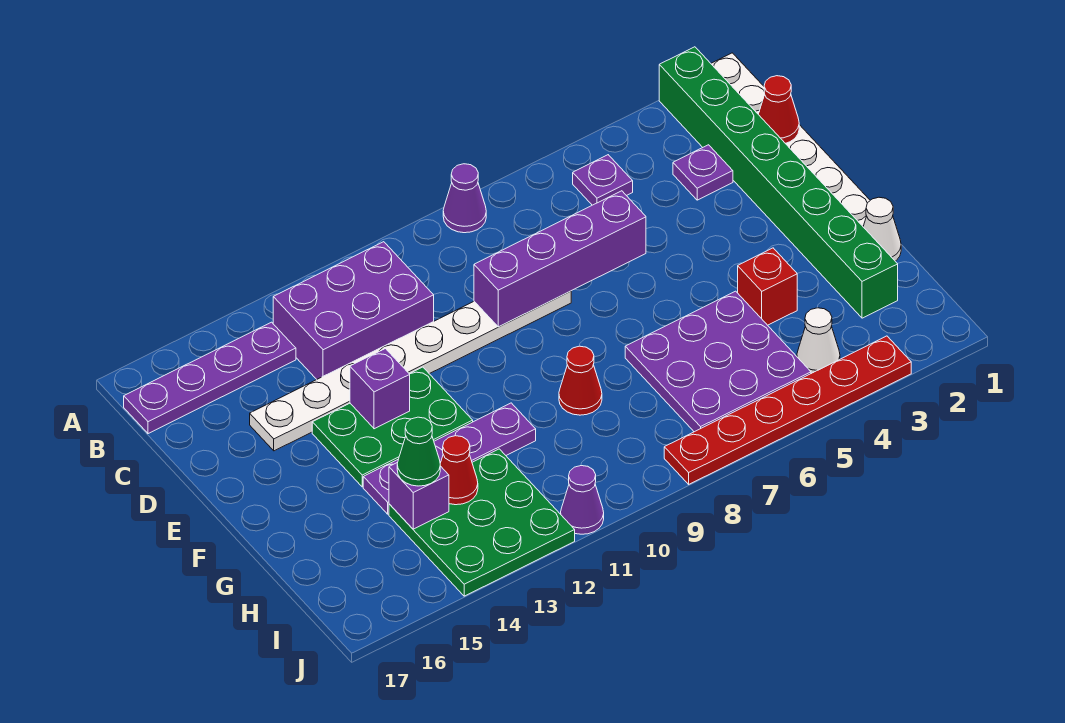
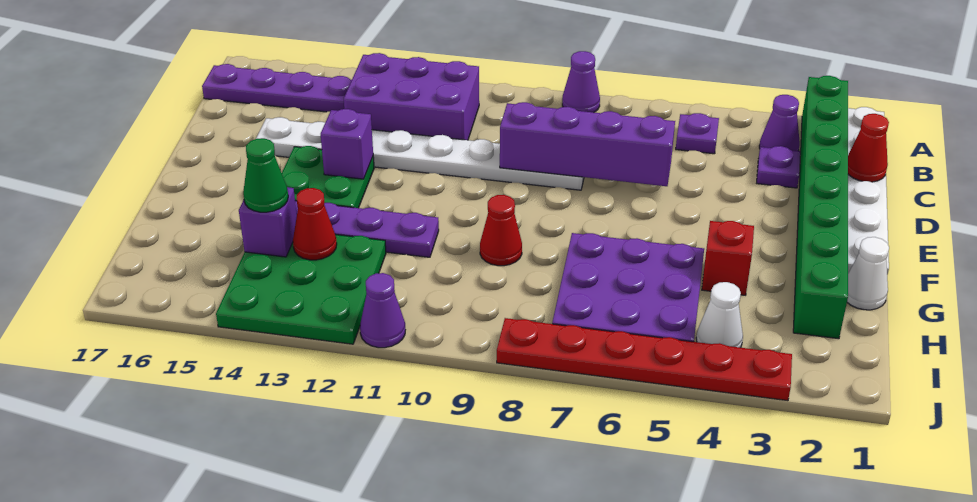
none -> purple 1x1 cone [759,95,800,151]
green 2x3 plate [312,367,473,487] -> green 2x2 plate [282,146,374,208]

